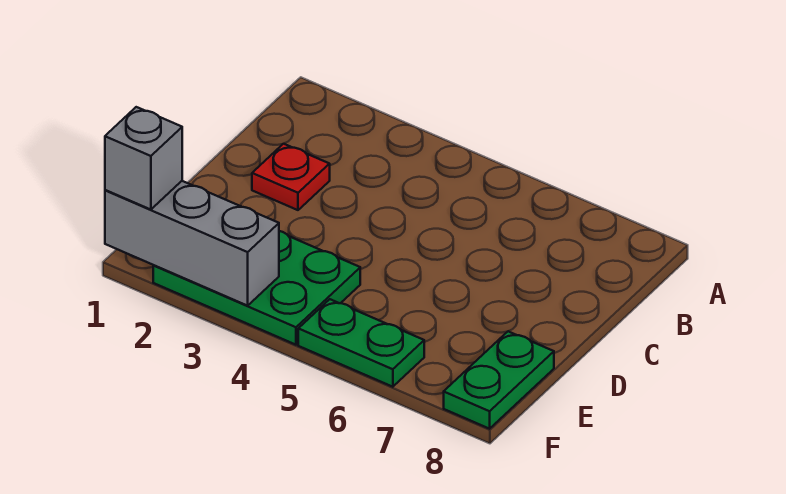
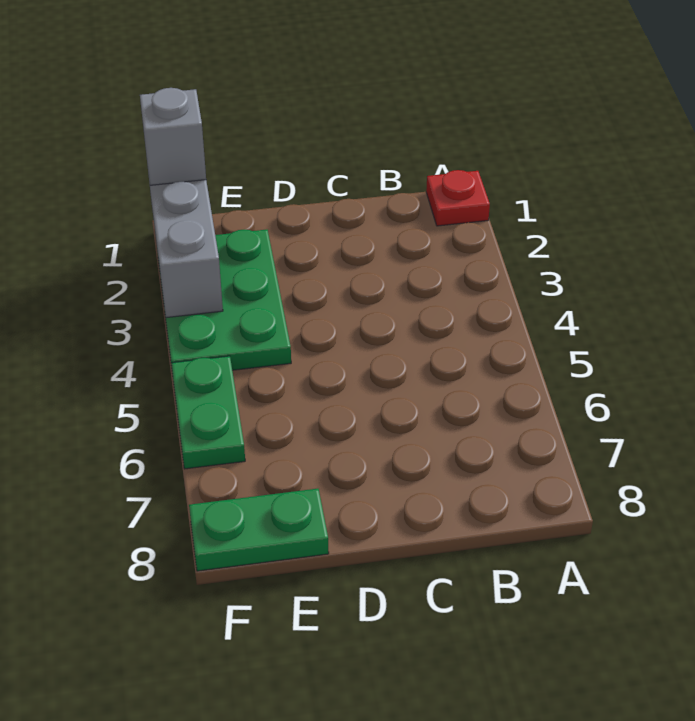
red 1x1 plate [252,144,330,210] -> red 1x1 plate moved to [426,170,490,226]

